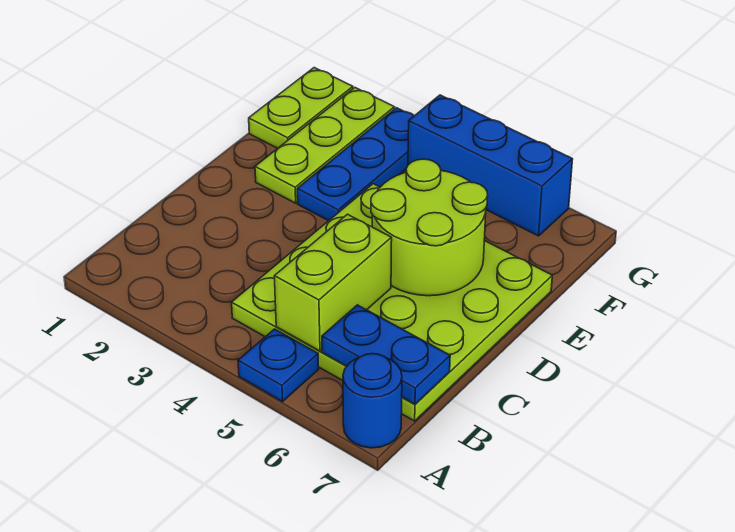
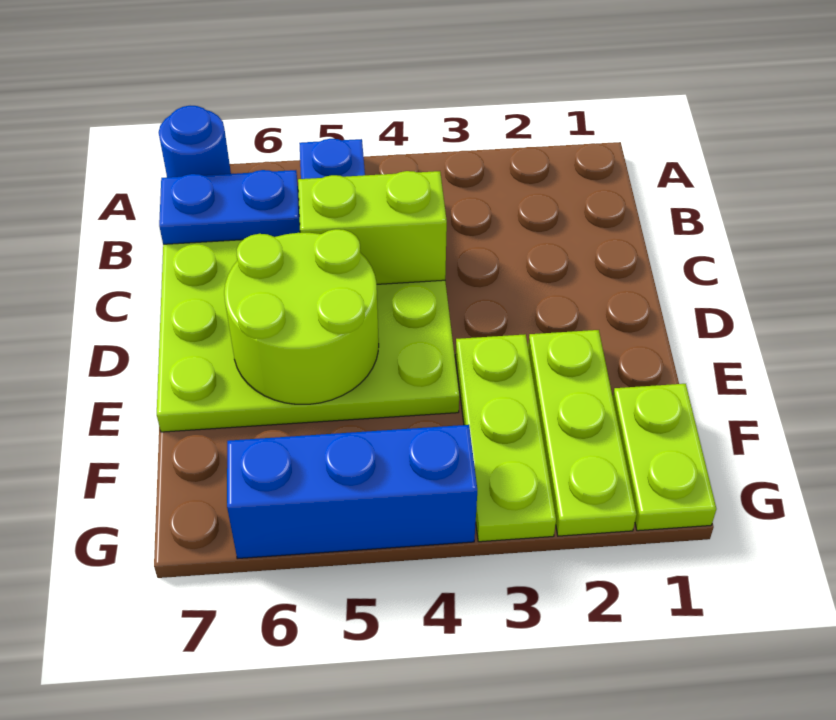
lime 1x2 brick [274,214,392,351] -> lime 1x2 brick turned to [298,171,447,284]
blue 1x3 plate [297,108,414,221] -> lime 1x3 plate [455,334,556,542]

